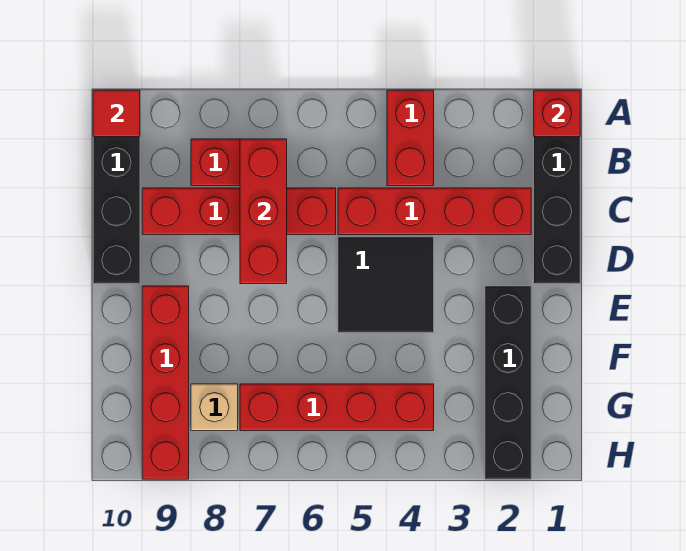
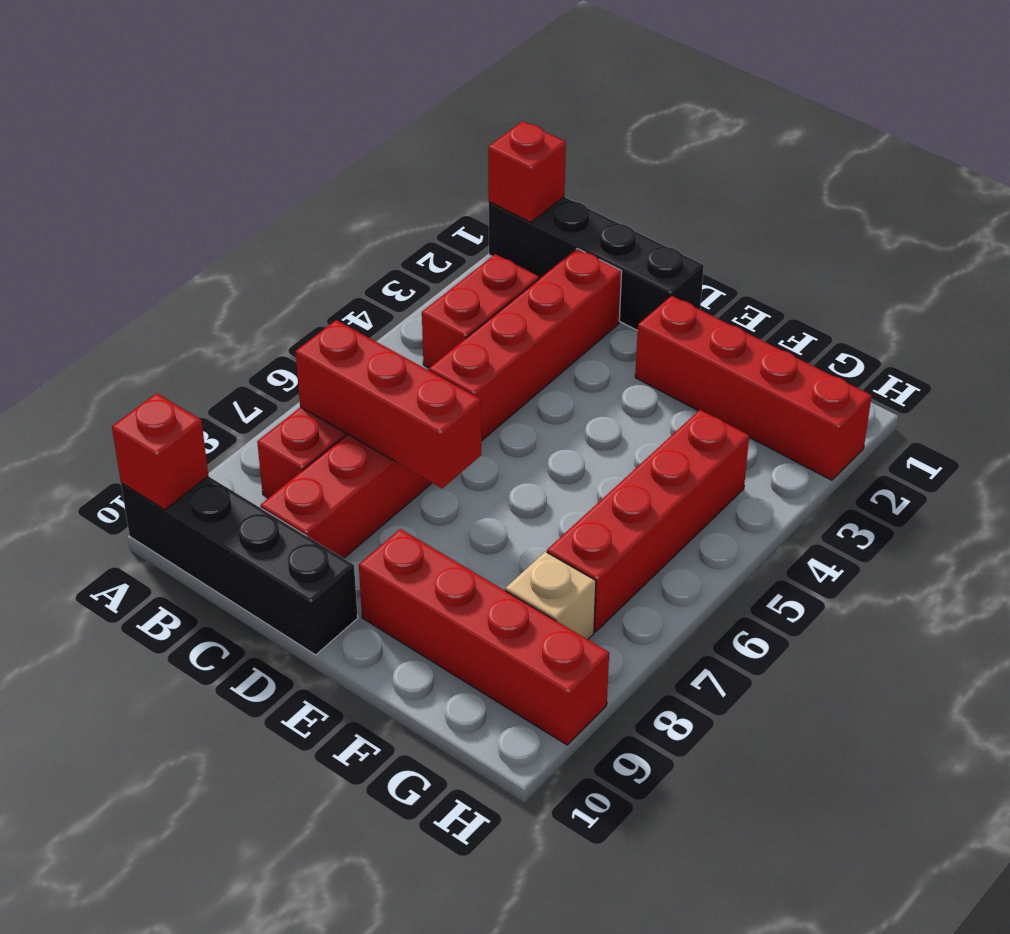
red 1x2 brick [387,90,434,186] -> red 1x2 brick turned to [422,254,539,368]
red 1x1 tile [93,90,140,137] -> red 1x1 brick [112,393,208,510]
black 2x2 tile [338,237,434,333] -> none
black 1x4 brick [485,286,531,479] -> red 1x4 brick [635,296,872,480]

